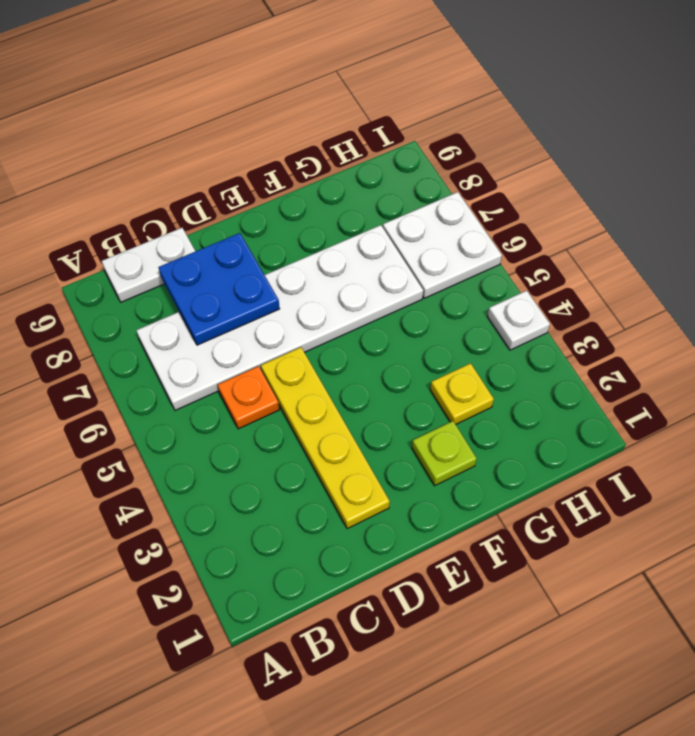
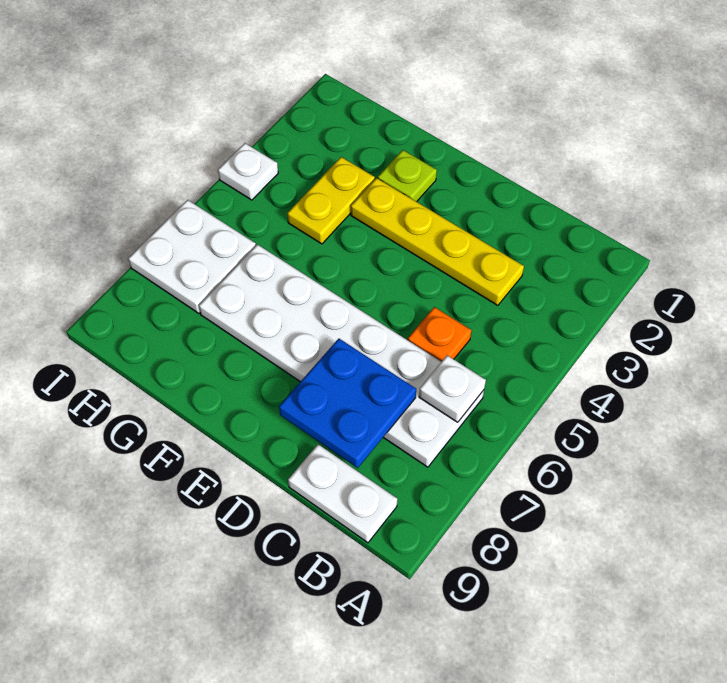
none -> white 1x1 plate [419,355,486,422]
yellow 1x4 plate [261,347,390,528] -> yellow 1x4 plate turned to [351,178,524,305]
yellow 1x1 plate [430,363,494,424] -> yellow 1x2 plate [287,157,375,244]

